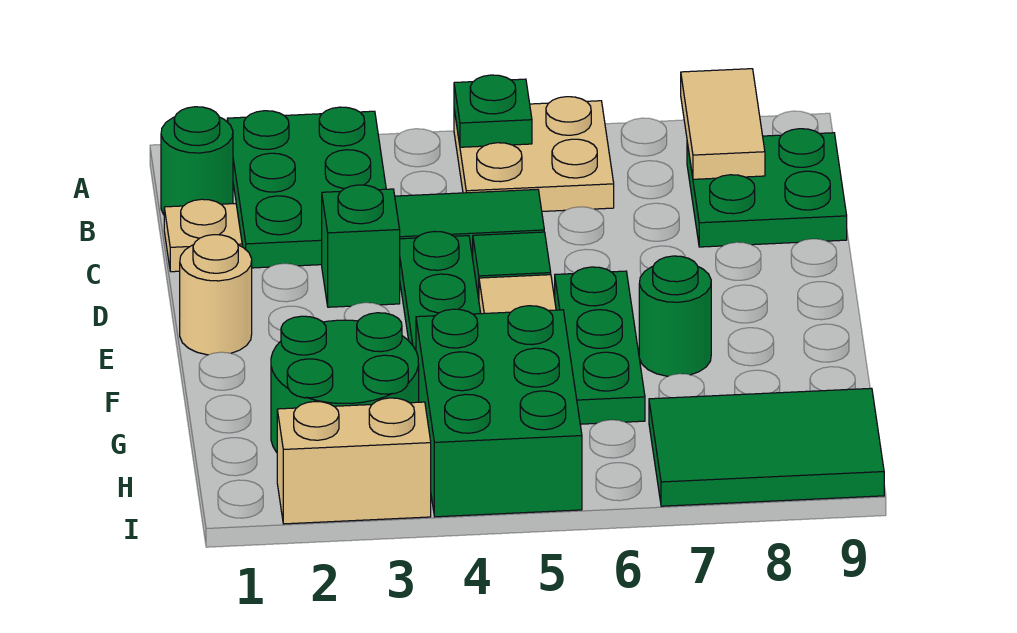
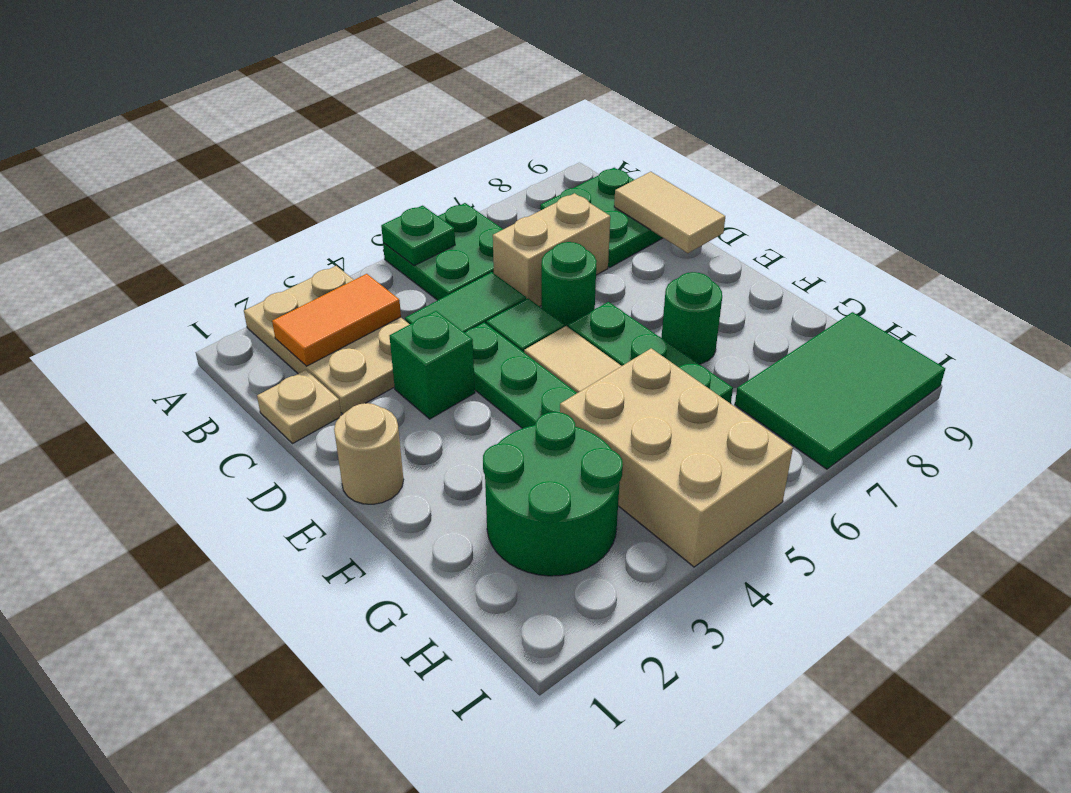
green 2x3 plate [227,107,386,268] -> tan 2x3 plate [244,266,410,414]
tan 2x2 plate [454,97,614,211] -> green 2x2 plate [383,203,503,300]
tan 1x2 tile [681,69,765,179] -> tan 1x2 tile moved to [614,172,725,253]
green 1x1 round brick [161,107,233,215] -> green 1x1 round brick moved to [541,242,597,327]
none -> orange 1x2 tile [272,274,401,366]
green 2x3 brick [416,306,582,517] -> tan 2x3 brick [560,348,793,567]
tan 1x2 brick [277,398,431,524] -> tan 1x2 brick moved to [493,193,610,307]

